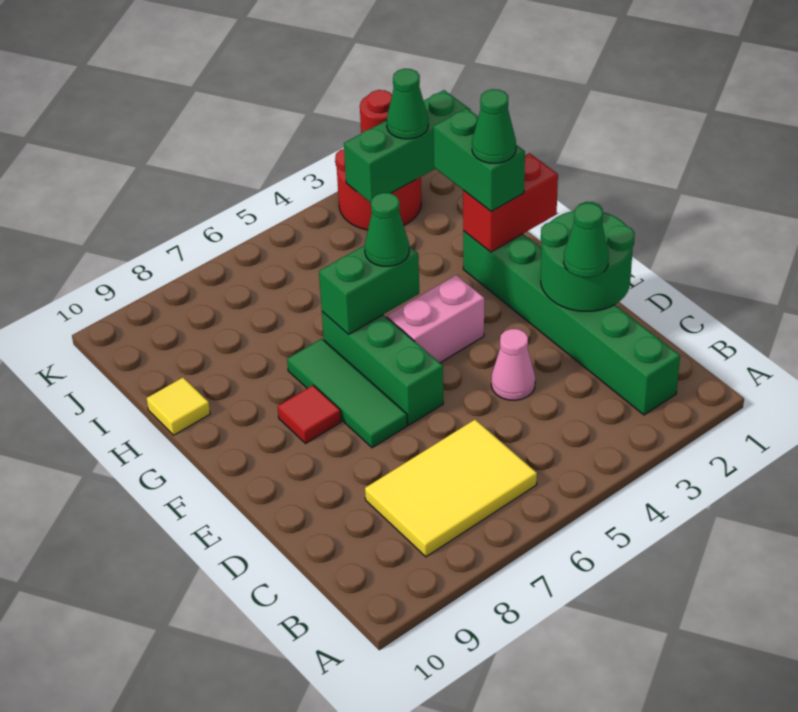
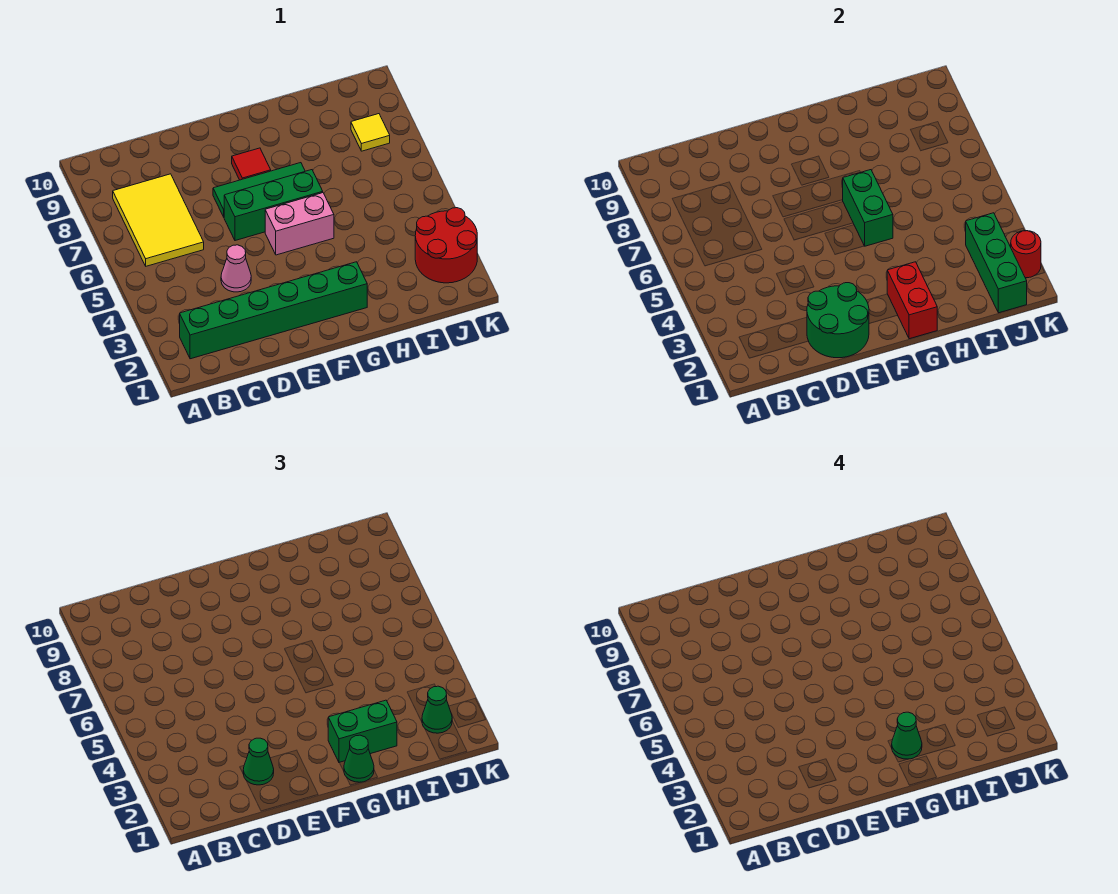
pink 1x2 brick [387,275,484,363] -> pink 1x2 brick turned to [265,193,334,255]
green 1x1 cone [365,193,409,266] -> green 1x1 cone moved to [344,735,374,782]
yellow 1x1 tile [147,378,210,435] -> yellow 1x1 tile moved to [351,114,390,151]

